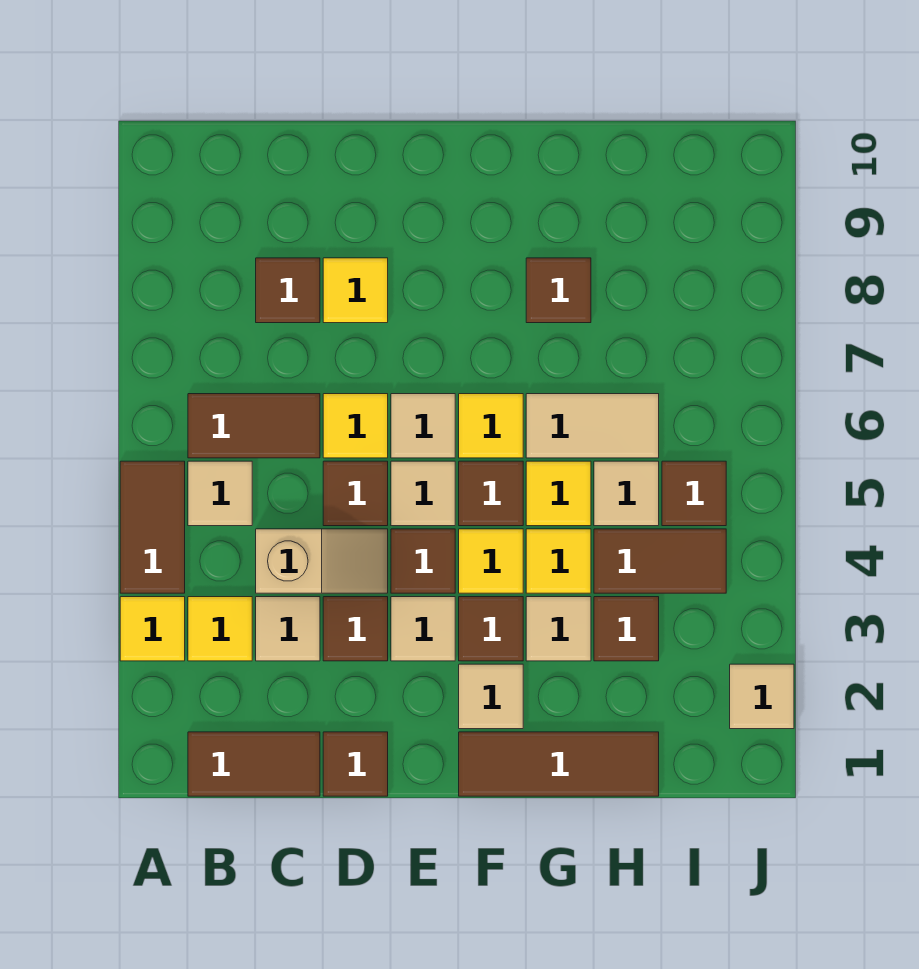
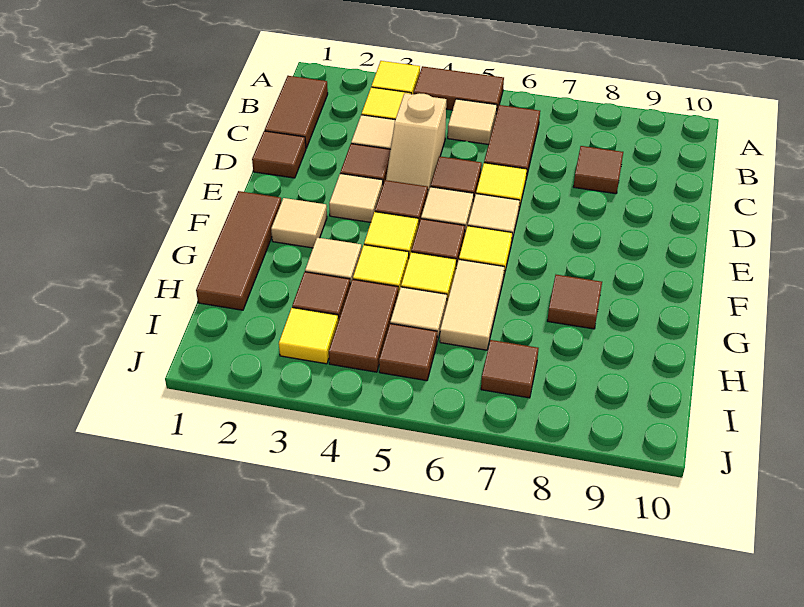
yellow 1x1 tile [323,258,388,323] -> yellow 1x1 tile moved to [279,308,338,364]
brown 1x1 tile [459,597,523,661] -> brown 1x1 tile moved to [481,340,539,398]
tan 1x1 tile [730,664,794,729] -> none

